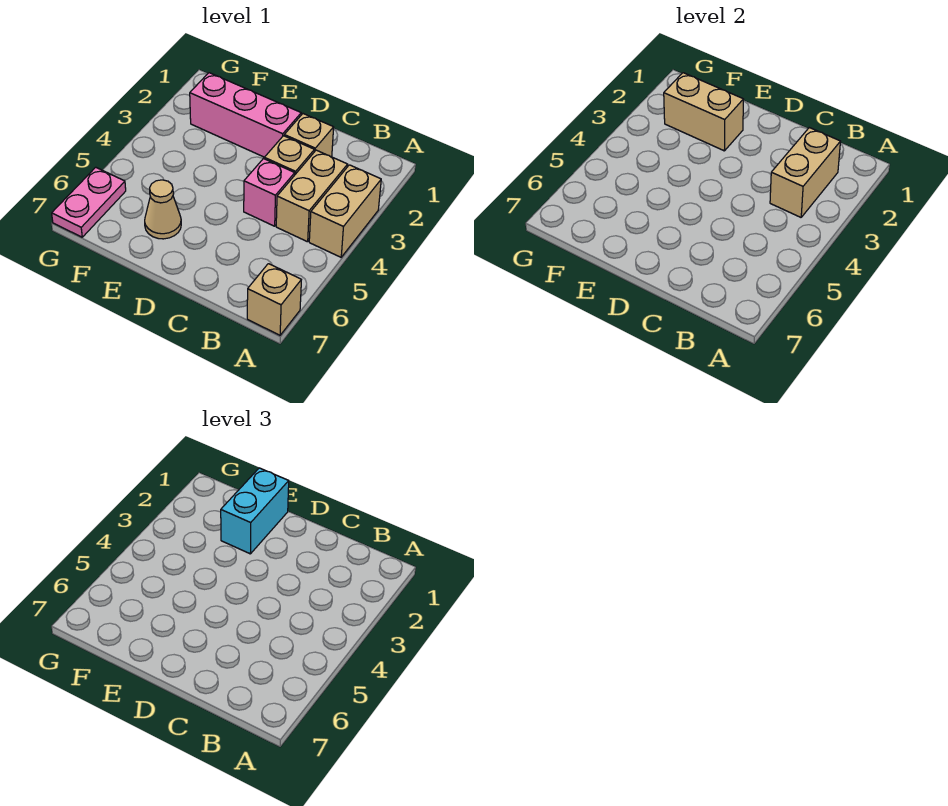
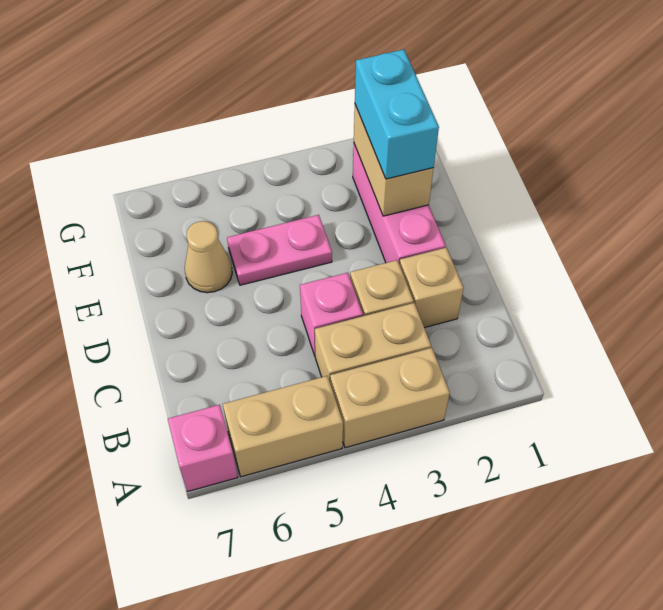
tan 1x1 brick [247,264,301,335] -> pink 1x1 brick [168,405,238,492]
tan 1x2 brick [770,128,840,217] -> tan 1x2 brick moved to [223,376,343,477]
cyan 1x2 brick [221,468,289,554] -> cyan 1x2 brick turned to [355,50,439,179]
pink 1x2 plate [52,167,126,237] -> pink 1x2 plate moved to [227,215,332,285]

